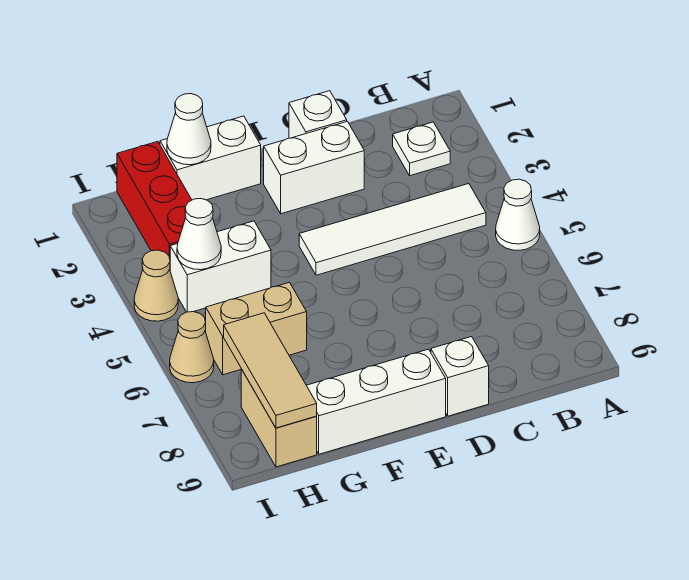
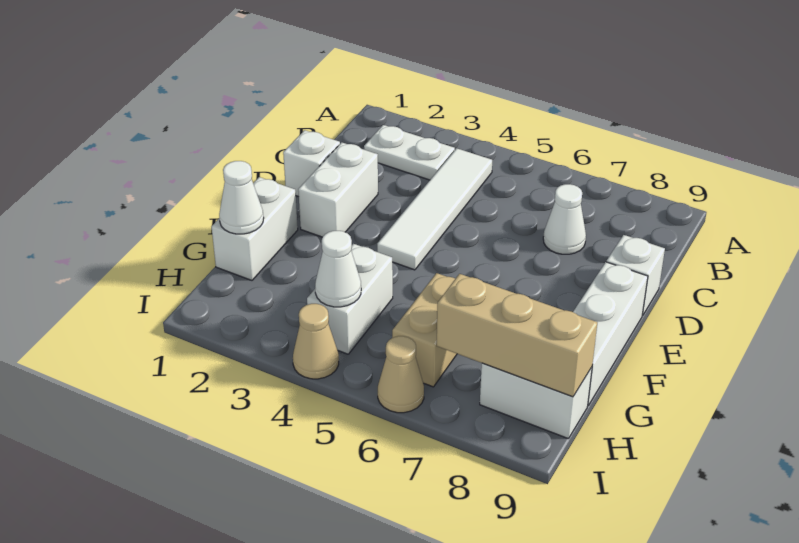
white 1x1 cone [496,179,540,250] -> white 1x1 cone moved to [543,184,586,254]
white 1x1 plate [393,122,450,176] -> white 1x2 plate [364,125,455,180]
red 1x3 brick [117,141,192,258] -> none
tan 1x3 tile [224,313,317,428] -> tan 1x3 brick [437,274,597,397]
tan 1x2 brick [241,369,317,467] -> white 1x2 brick [480,363,592,439]

